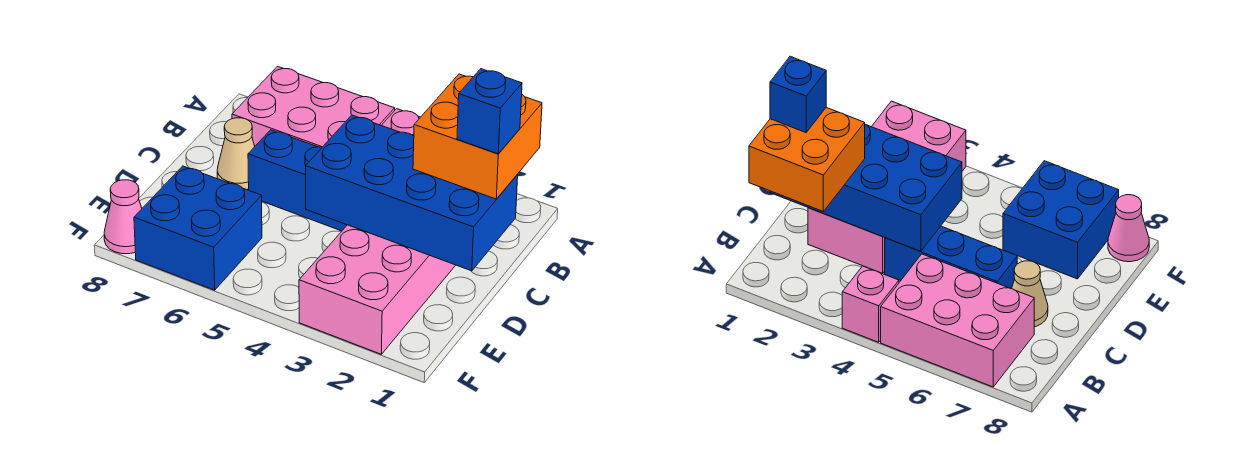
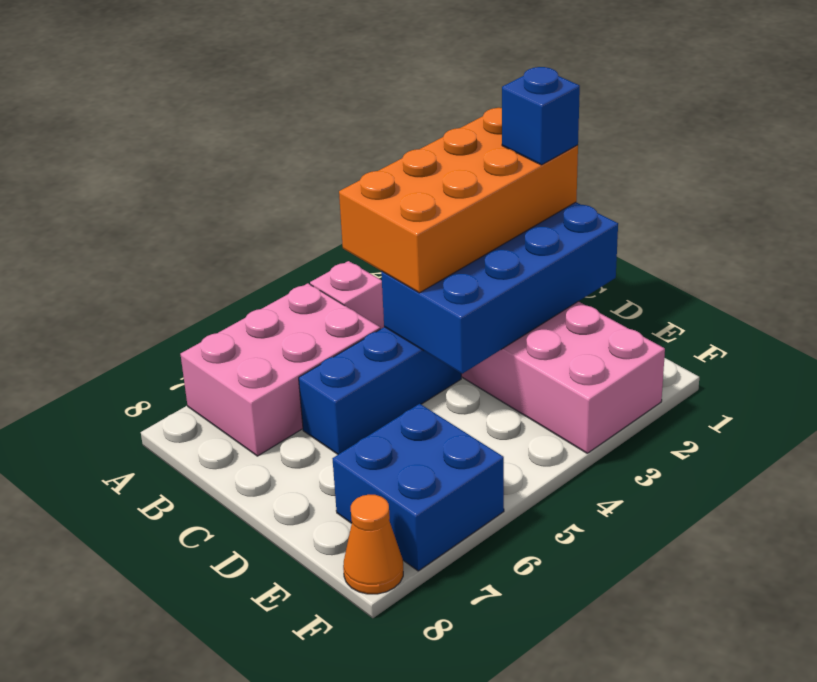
orange 2x2 brick [413,74,542,199] -> orange 2x4 brick [339,108,578,293]
tan 1x1 cone [217,118,255,190] -> none
pink 1x1 cone [104,180,142,254] -> orange 1x1 cone [343,495,403,594]

